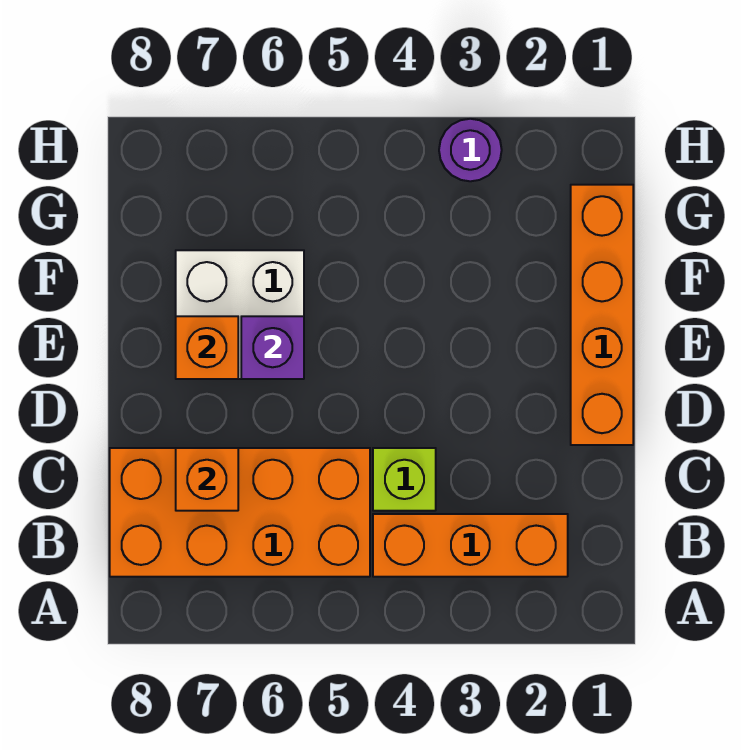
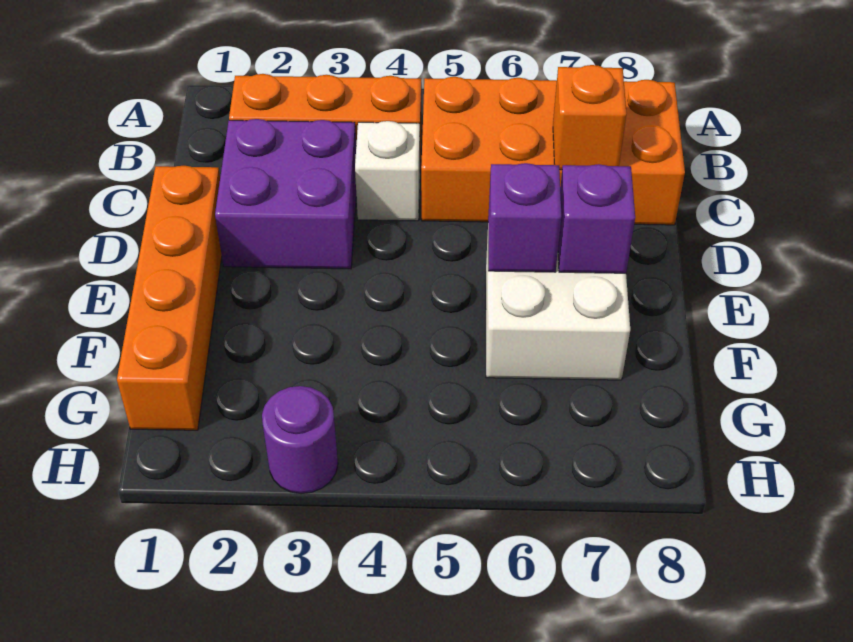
none -> purple 2x2 brick [215,119,356,269]
lime 1x1 brick [373,448,436,511] -> white 1x1 brick [355,121,420,221]
orange 1x1 brick [176,316,238,379] -> purple 1x1 brick [558,164,635,273]

